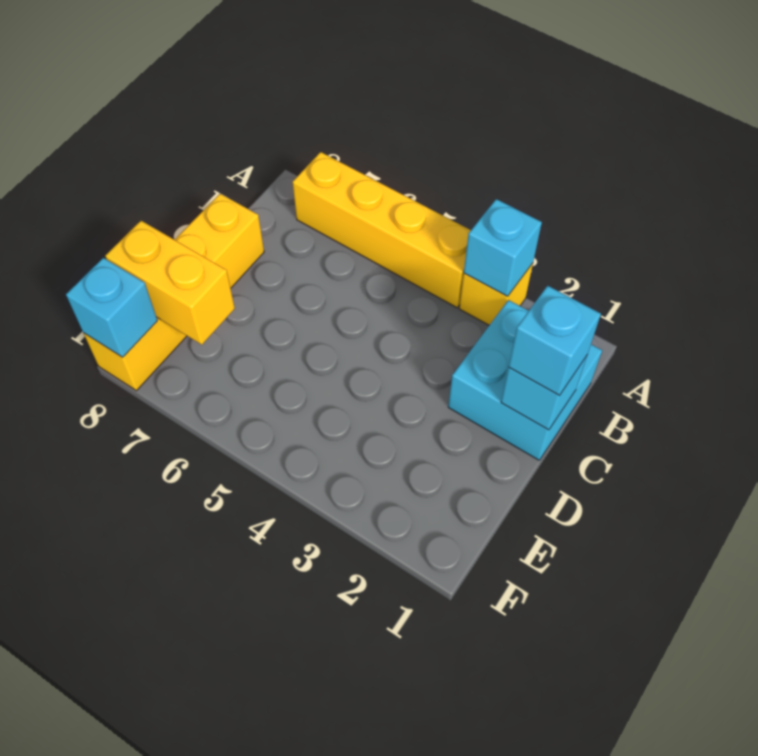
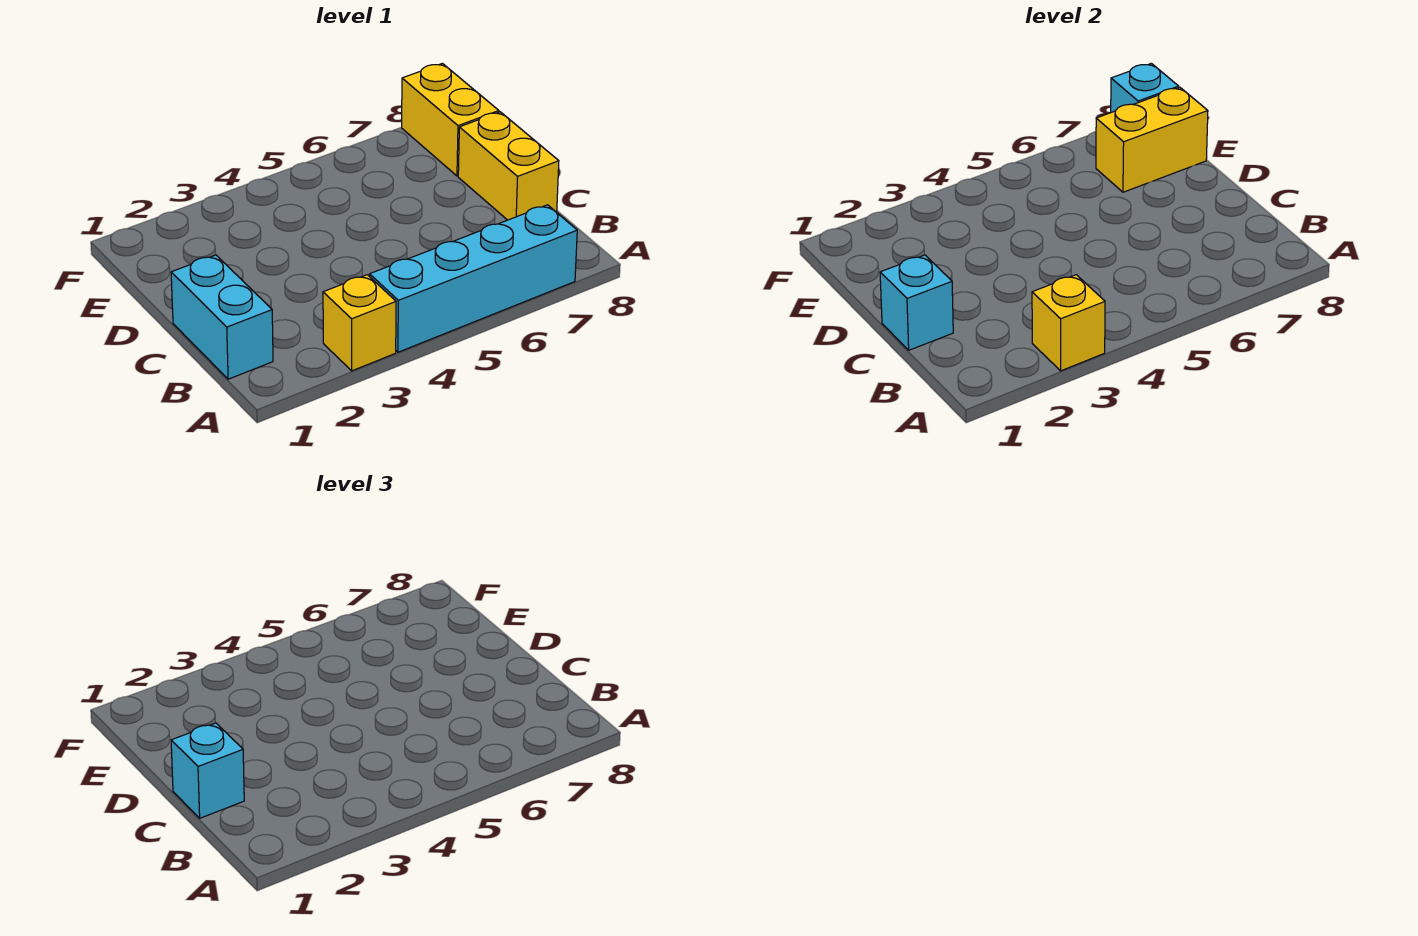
cyan 1x1 brick [464,199,542,296] -> yellow 1x1 brick [1032,275,1105,371]
yellow 1x4 brick [293,152,471,308] -> cyan 1x4 brick [370,205,577,352]
cyan 2x2 brick [448,300,602,460] -> cyan 1x2 brick [171,255,273,379]

